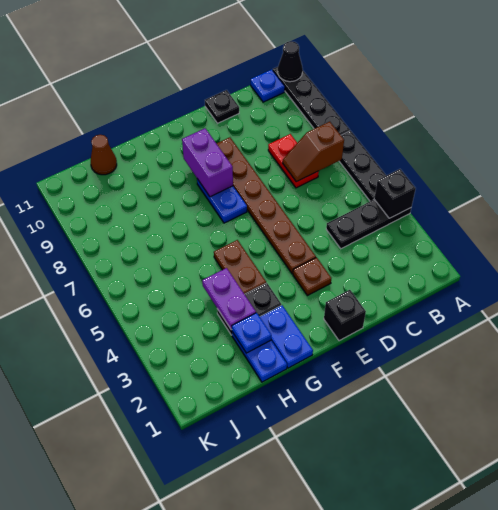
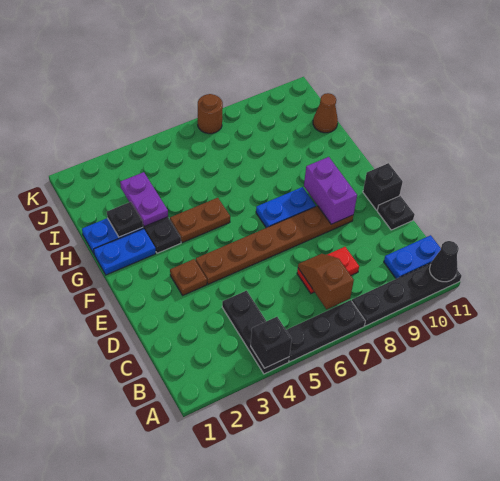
blue 1x1 plate [251,69,285,102] -> blue 1x2 plate [384,235,441,279]
black 1x1 brick [324,290,366,341] -> black 1x1 brick moved to [363,163,403,210]
purple 1x2 brick [182,128,233,197] -> purple 1x2 brick turned to [304,157,357,224]
blue 1x1 plate [232,313,271,353] -> black 1x1 plate [107,202,143,237]
purple 1x2 plate [202,268,256,330] -> purple 1x2 plate turned to [120,172,168,226]
none -> brown 1x1 round brick [198,94,223,134]

